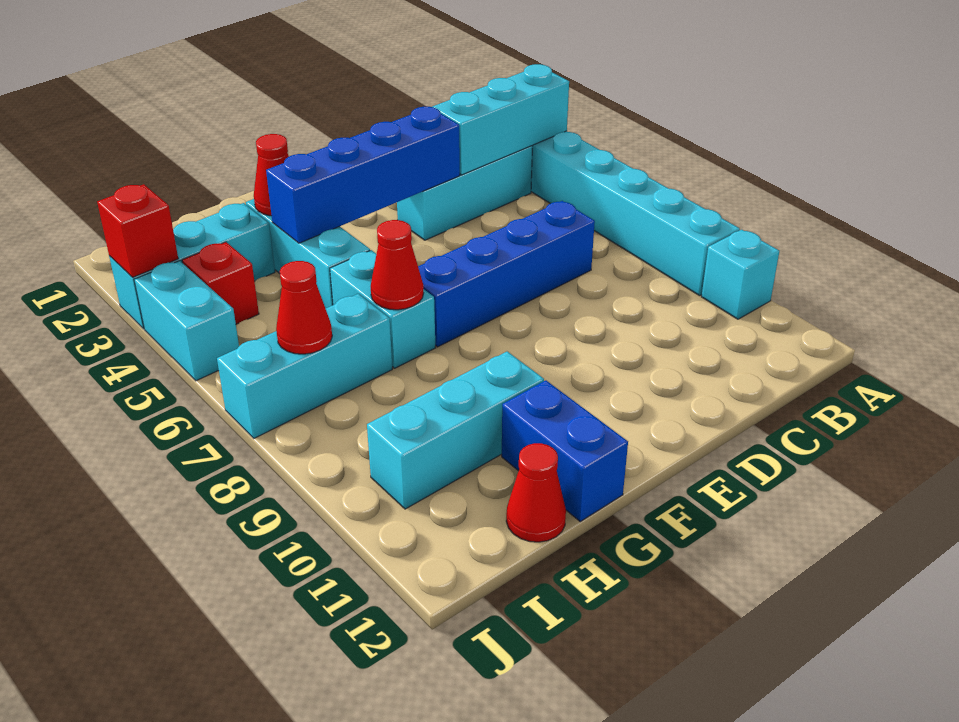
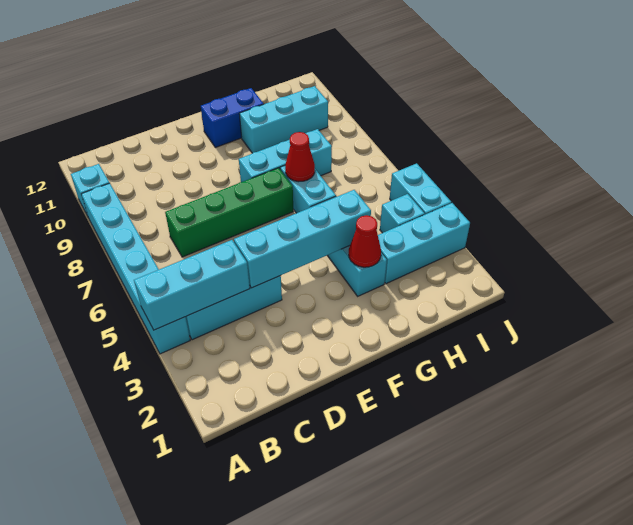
blue 1x4 brick [418,201,595,347] -> green 1x4 brick [165,168,293,257]
blue 1x4 brick [266,107,460,243] -> cyan 1x4 brick [234,190,371,288]
blue 1x2 brick [502,380,628,521] -> blue 1x2 brick turned to [201,88,263,147]
cyan 1x3 brick [217,294,392,438] -> cyan 1x3 brick moved to [239,129,332,182]
red 1x1 cone [506,443,566,542] -> none
red 1x1 brick [182,242,259,324] -> cyan 1x1 brick [380,194,425,233]
red 1x1 cone [276,261,332,354] -> none
red 1x1 brick [97,184,178,277] -> none

